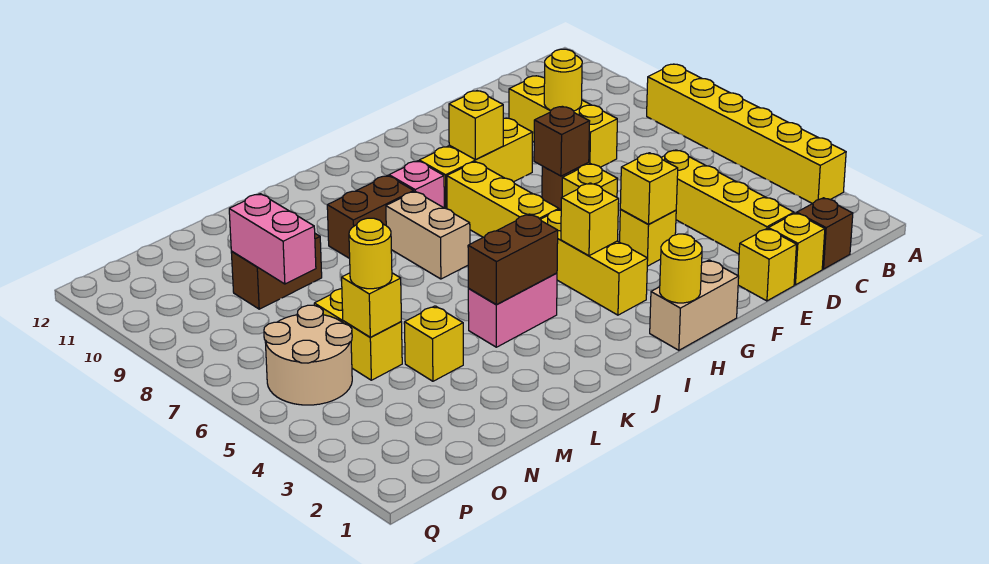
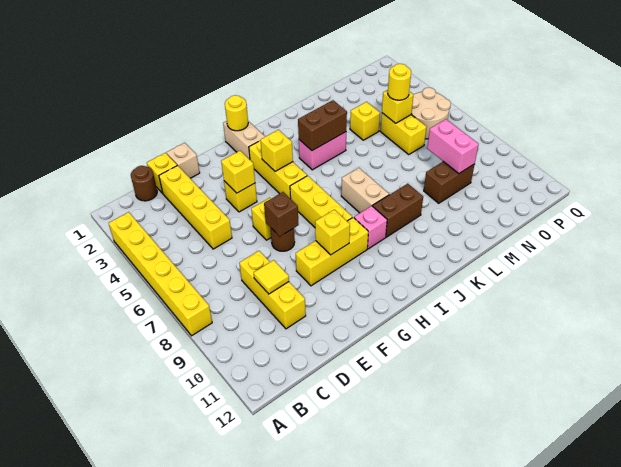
brown 1x1 brick [797,198,853,269] -> brown 1x1 round brick [131,166,157,201]
yellow 1x1 round brick [544,49,582,111] -> yellow 1x1 tile [254,260,289,294]
yellow 1x1 brick [738,229,797,301] -> tan 1x1 brick [167,143,200,178]
tan 1x2 brick [650,260,739,350] -> tan 1x2 brick turned to [223,121,265,159]

